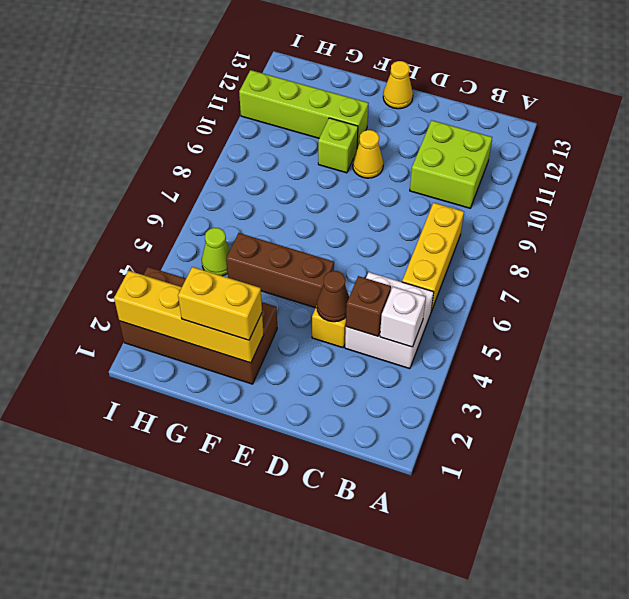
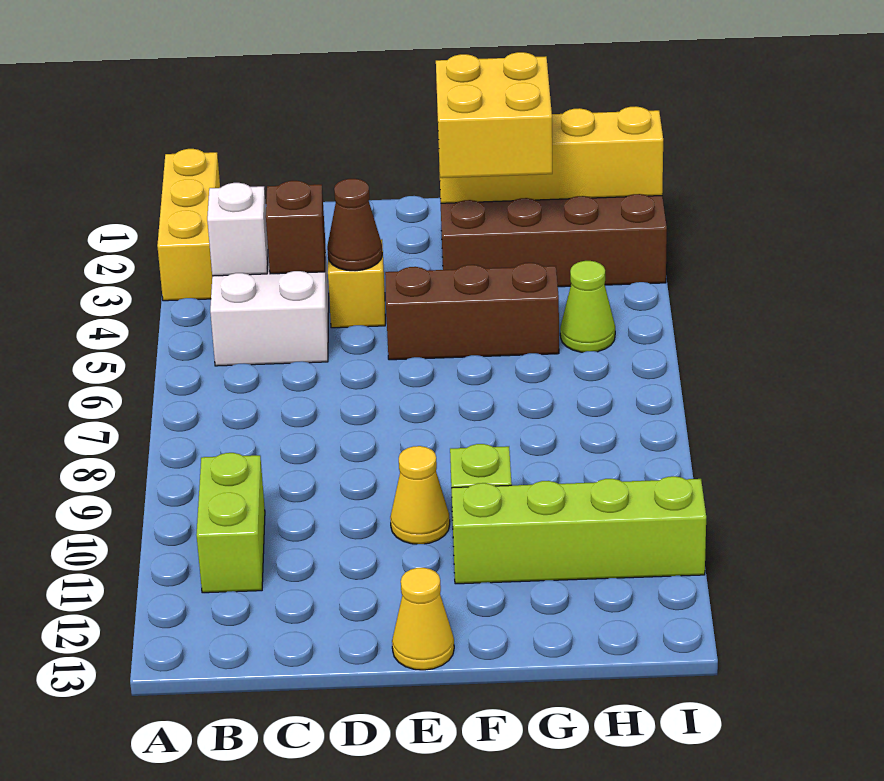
yellow 1x3 brick [402,203,464,312] -> yellow 1x3 brick moved to [157,149,220,301]
lime 2x2 brick [410,120,492,208] -> lime 1x2 brick [196,453,265,593]
yellow 1x2 brick [178,267,262,340] -> yellow 2x2 brick [436,52,552,178]

